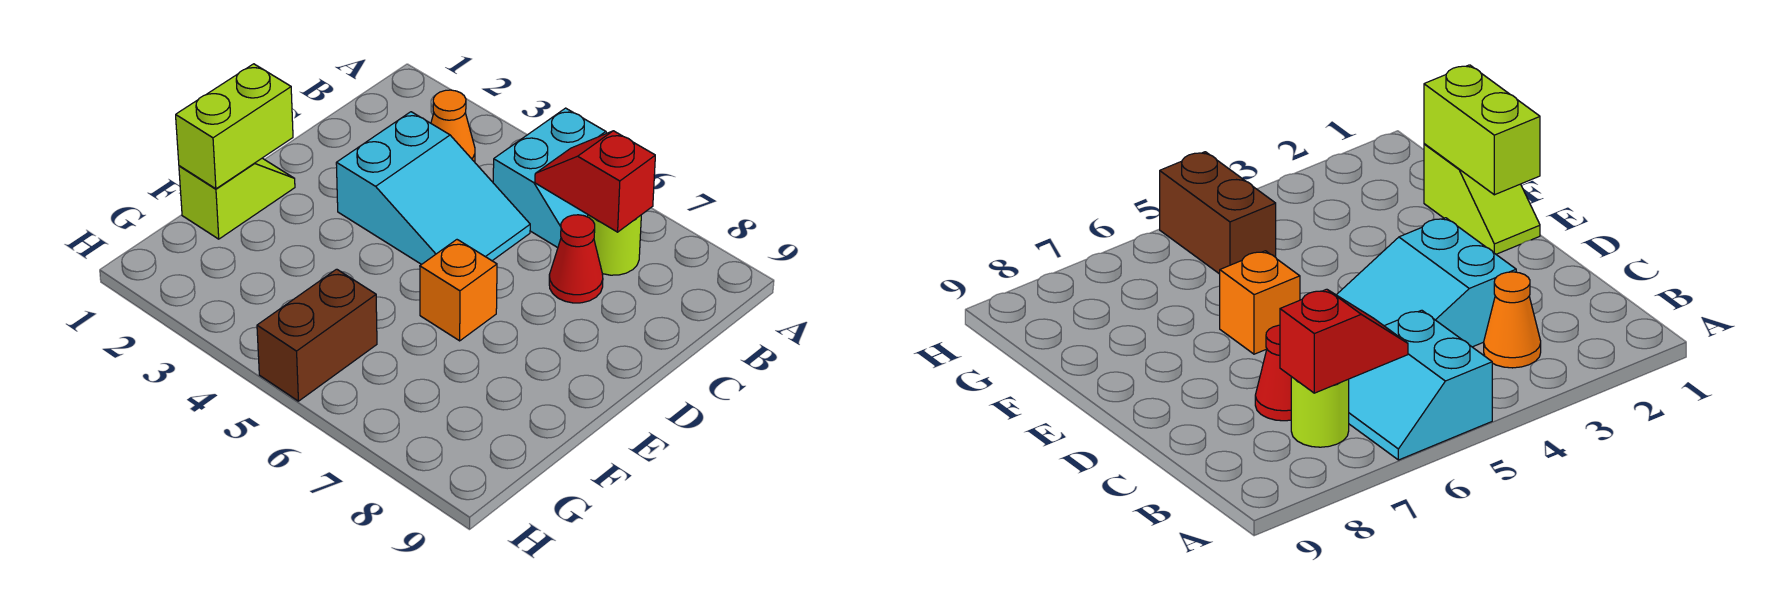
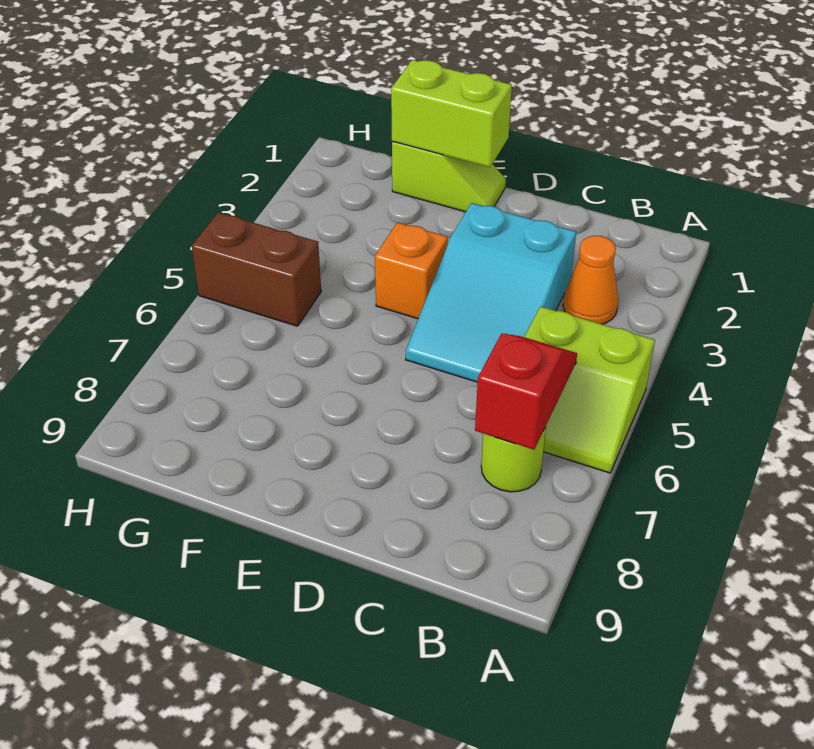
cyan 2x2 slope [493,108,607,248] -> lime 2x2 slope [525,306,655,473]
red 1x1 cone [549,215,603,303] -> none
orange 1x1 brick [420,240,497,341] -> orange 1x1 brick moved to [375,222,448,319]

